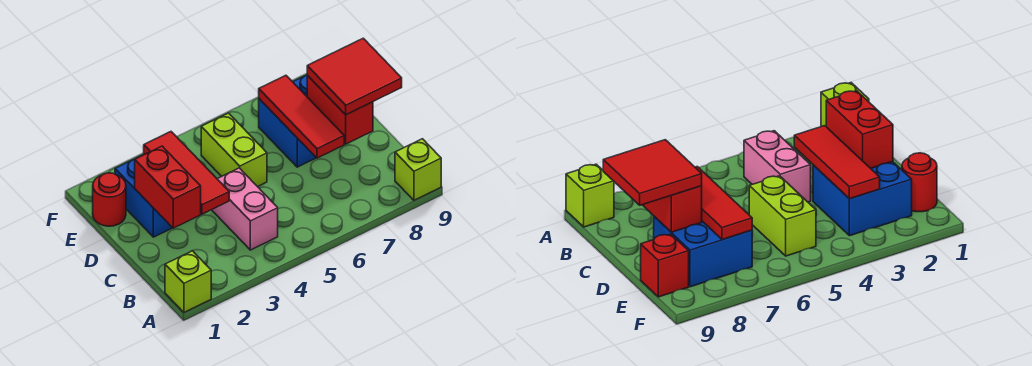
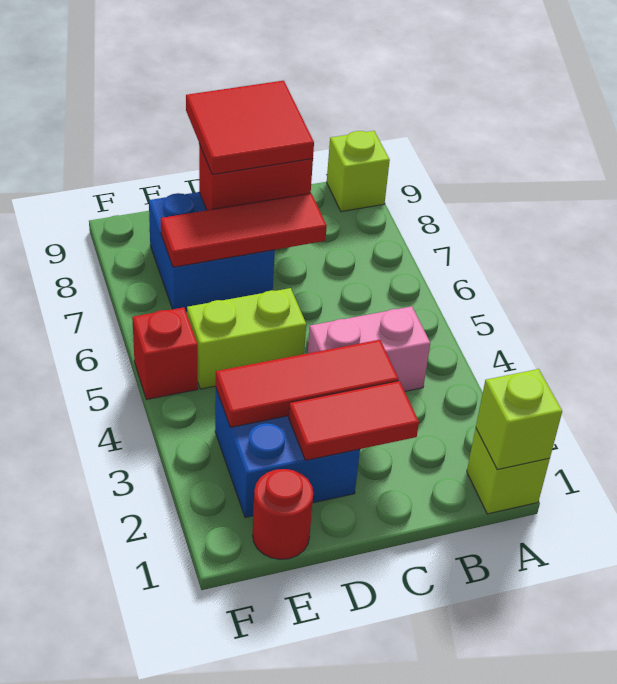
none -> lime 1x1 brick [476,369,562,470]
red 1x2 brick [135,146,201,228] -> red 1x2 tile [289,381,419,460]
red 1x1 brick [641,234,689,297] -> red 1x1 brick moved to [132,307,198,400]

